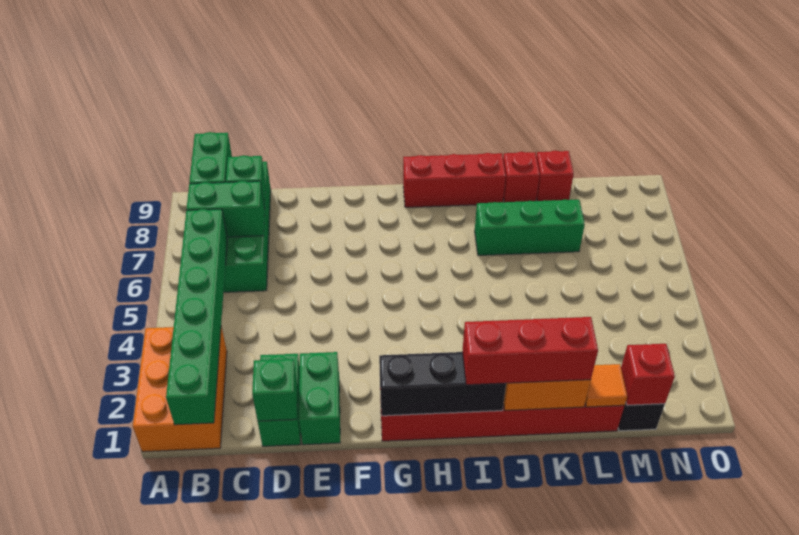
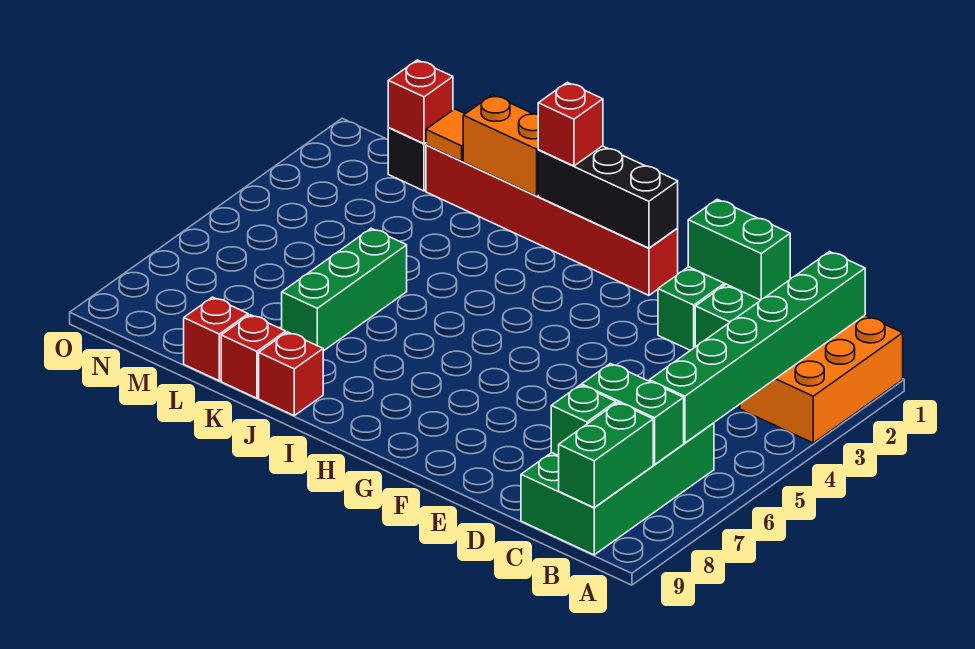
green 1x1 brick [252,359,297,421] -> green 1x2 brick [688,199,790,300]
red 1x3 brick [403,153,506,207] -> red 1x1 brick [259,332,323,415]
red 1x3 brick [462,317,598,385] -> red 1x1 brick [538,82,603,166]
green 1x3 brick [475,200,585,255] -> green 1x3 brick turned to [282,228,407,351]

